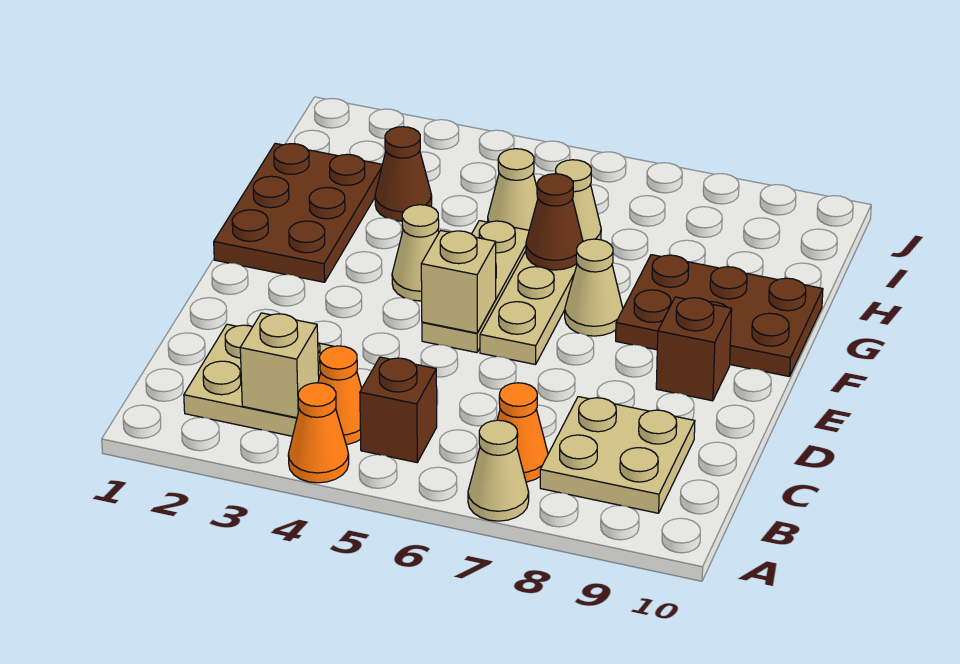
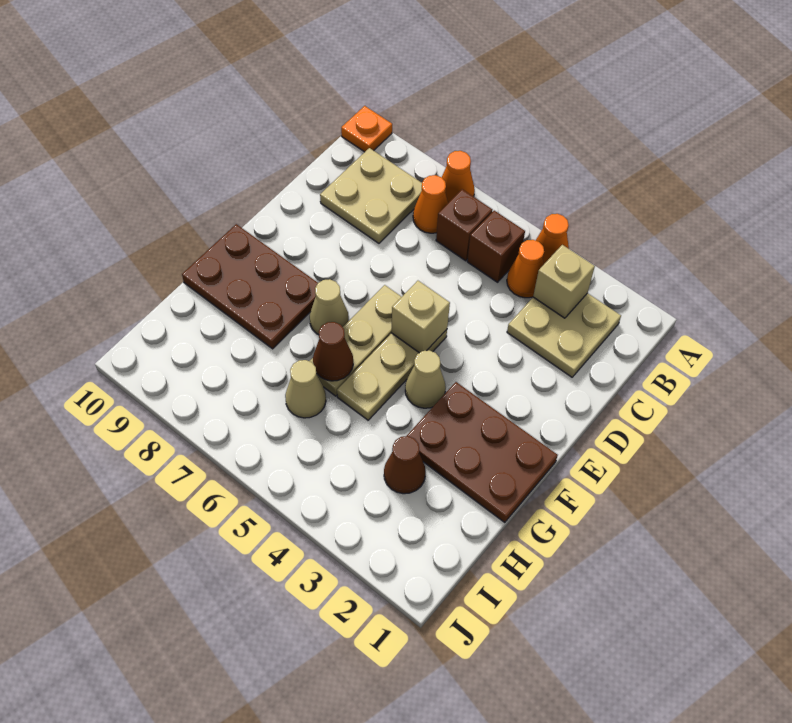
tan 1x1 cone [468,420,529,521] -> orange 1x1 cone [442,151,475,203]
none -> orange 1x1 plate [341,106,392,152]
brown 1x1 brick [656,297,732,401] -> brown 1x1 brick moved to [436,189,492,261]
brown 2x3 plate [214,143,382,282] -> brown 2x3 plate turned to [407,382,558,523]
tan 1x1 cone [488,149,538,230] -> none

